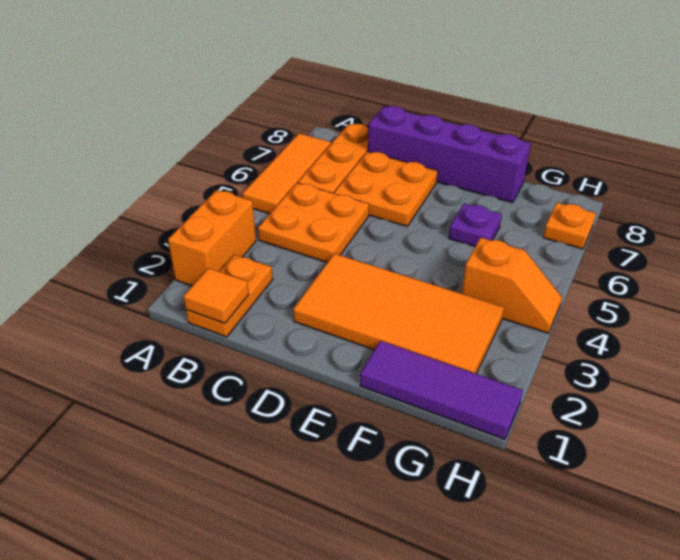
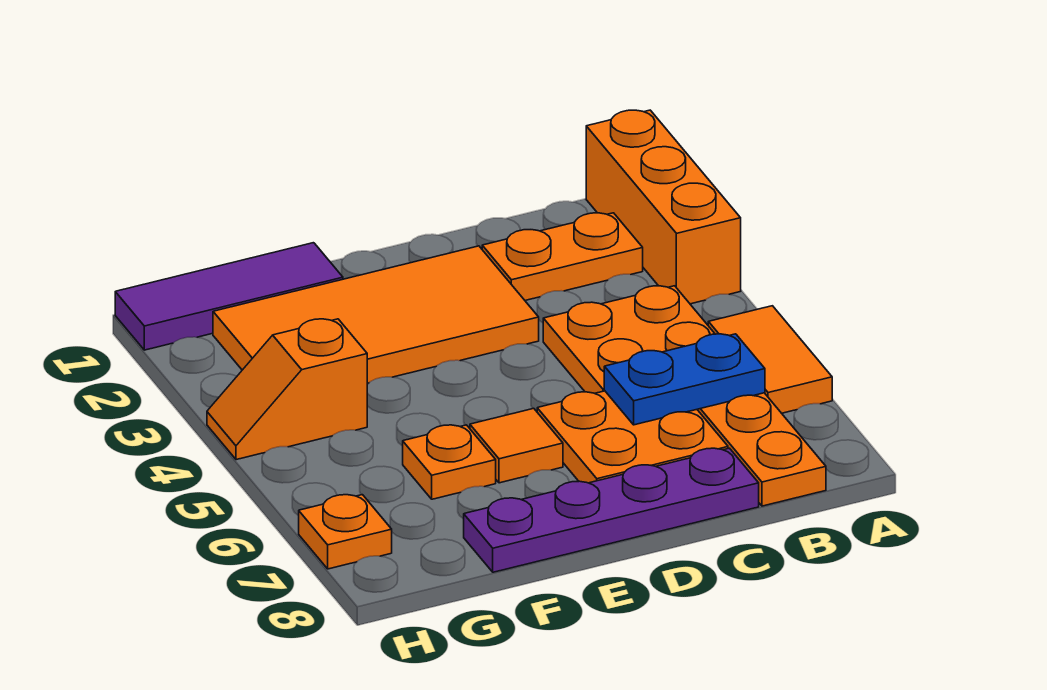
orange 1x2 brick [168,190,256,286] -> orange 1x3 brick [586,110,741,304]
orange 1x3 tile [243,133,331,214] -> orange 1x2 tile [708,306,832,413]
orange 1x2 plate [186,255,273,337] -> orange 1x2 plate turned to [482,213,643,300]
orange 1x1 tile [184,268,249,324] -> orange 1x1 tile moved to [470,408,563,483]
none -> blue 1x2 plate [604,334,765,425]
purple 1x4 brick [368,106,531,203] -> purple 1x4 plate [464,448,759,572]
purple 1x1 plate [449,204,502,246] -> orange 1x1 plate [403,425,496,499]

